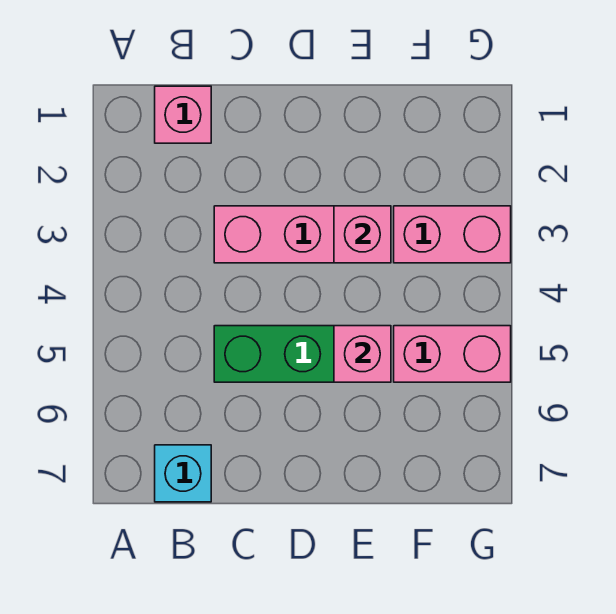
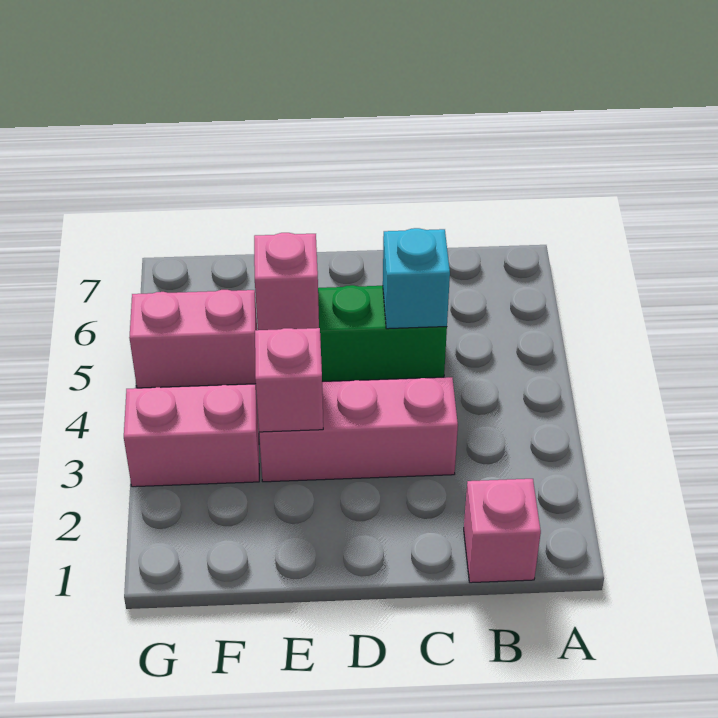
cyan 1x1 brick [155,445,211,502] -> cyan 1x1 brick moved to [383,228,450,329]

